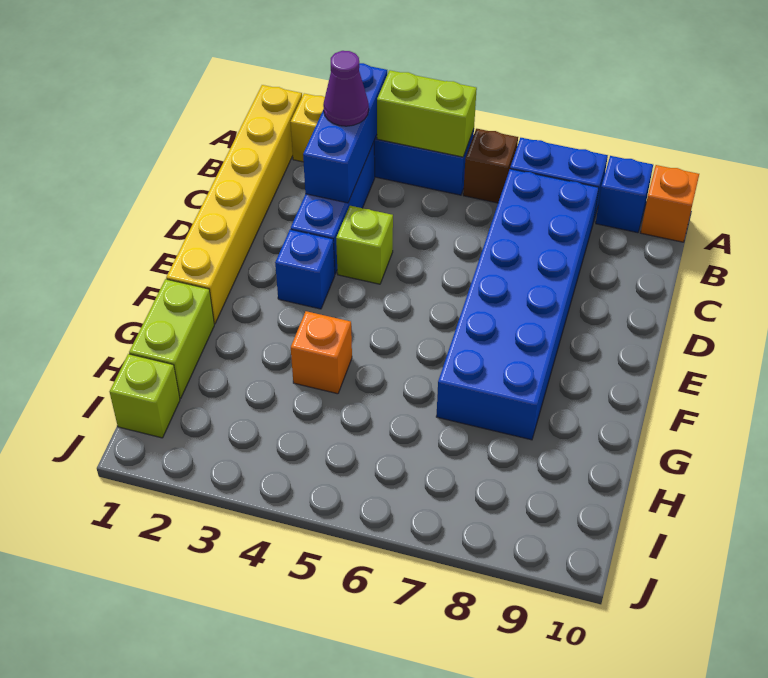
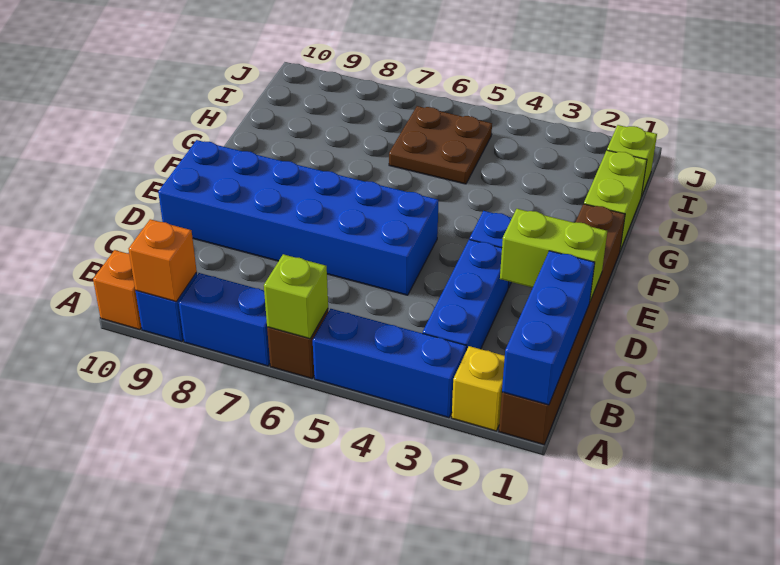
yellow 1x6 brick [166,85,302,324] -> brown 1x6 brick [499,204,625,445]
blue 1x3 brick [303,63,387,203] -> blue 1x3 brick moved to [502,251,595,405]
lime 1x2 brick [377,70,477,157] -> lime 1x2 brick moved to [500,209,607,301]
purple 1x1 cone [323,51,369,126] -> none
blue 2x6 brick [436,169,599,440] -> blue 2x6 brick turned to [158,140,438,295]
lime 1x1 brick [336,206,393,284] -> lime 1x1 brick moved to [264,254,328,339]
orange 1x1 brick [291,311,352,394] -> orange 1x1 brick moved to [129,219,197,302]
none -> brown 2x2 plate [389,106,492,184]

